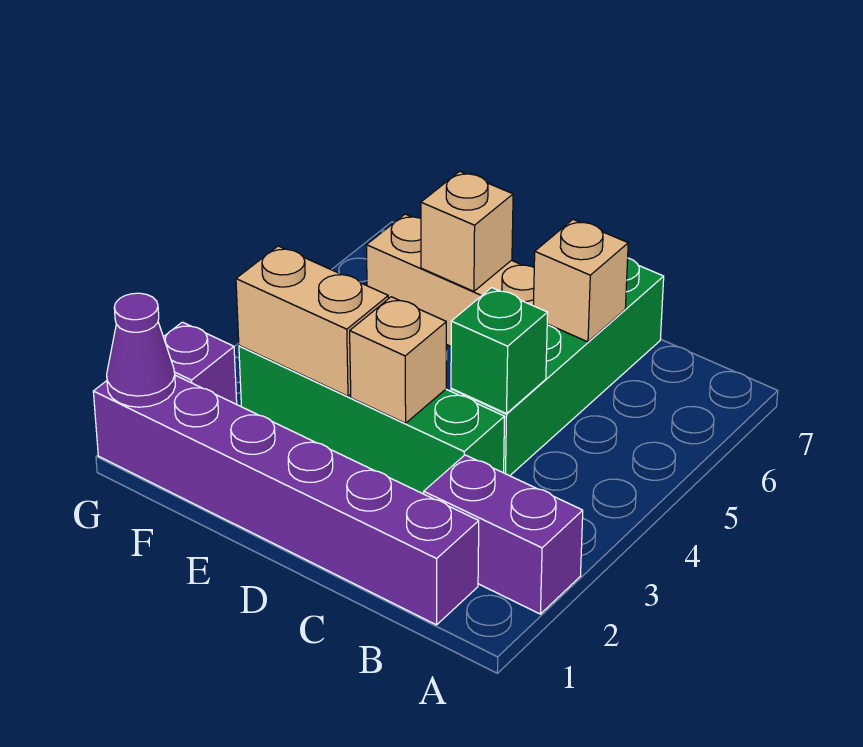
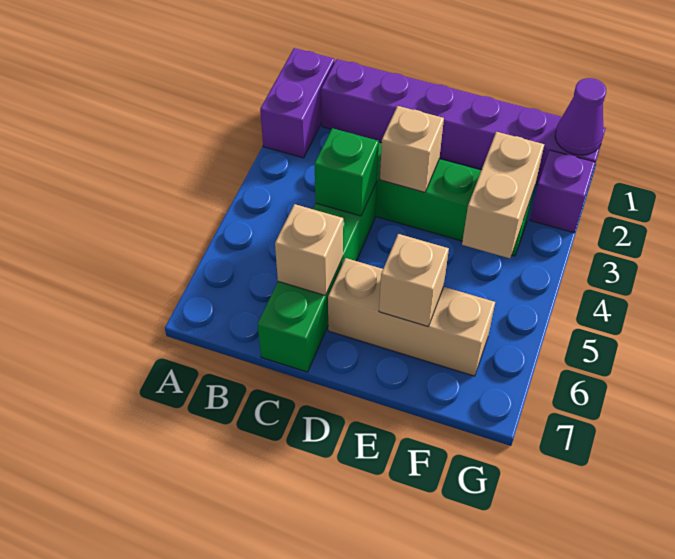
purple 1x2 brick [424,455,583,614] -> purple 1x2 brick turned to [260,48,335,158]
tan 1x2 brick [236,246,388,396] -> tan 1x2 brick turned to [462,132,544,258]

